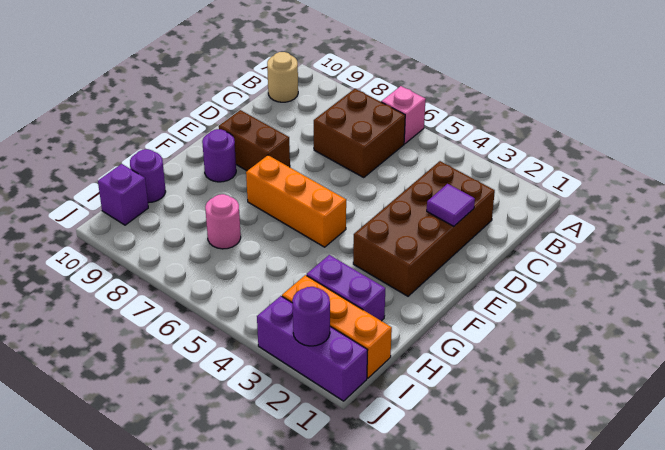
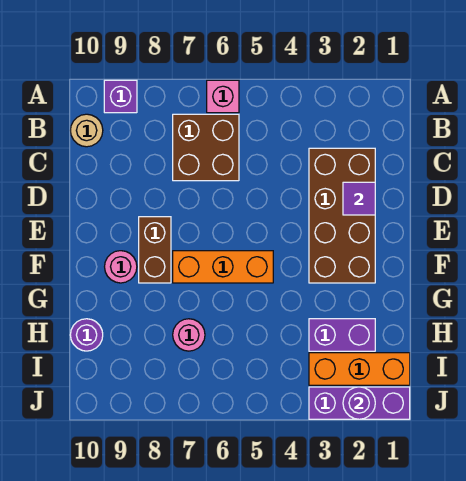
brown 1x2 brick [219,110,290,171] -> brown 1x2 brick turned to [139,217,171,283]
purple 1x1 round brick [202,129,236,182] -> pink 1x1 round brick [105,251,137,283]
purple 1x1 brick [98,164,148,225] -> purple 1x1 brick moved to [104,80,137,113]

